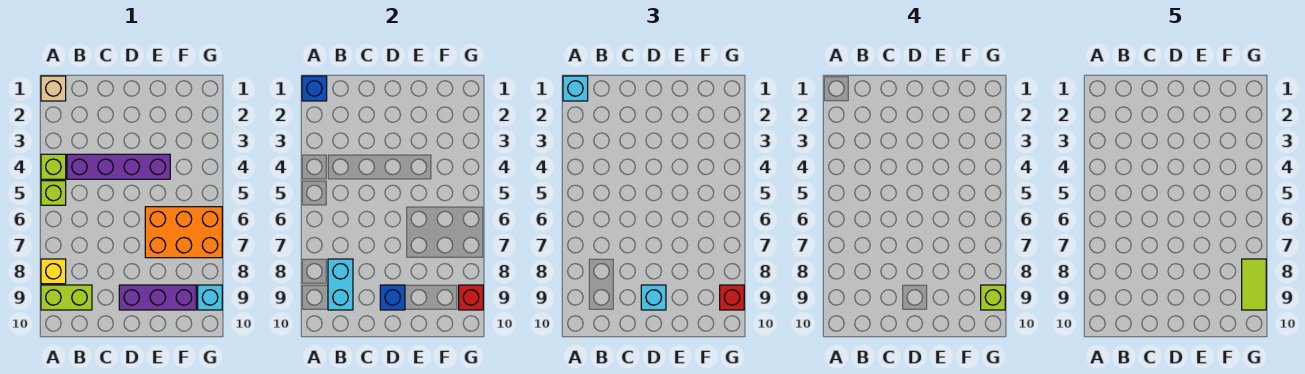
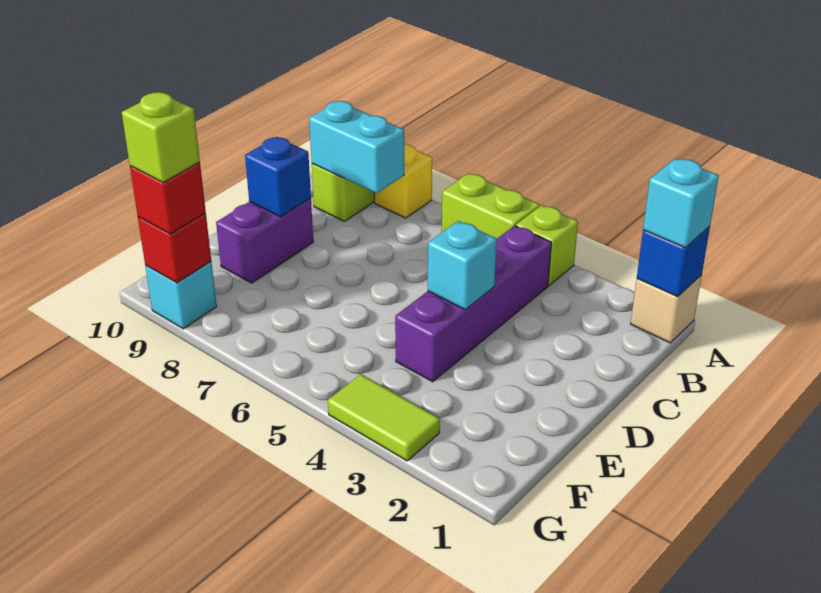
lime 1x1 brick [41,181,66,205] -> lime 1x2 brick [442,173,540,239]
purple 1x3 brick [119,285,196,310] -> purple 1x2 brick [216,198,313,283]
cyan 1x1 brick [641,285,666,310] -> cyan 1x1 brick moved to [428,221,497,309]
orange 2x3 brick [145,207,222,258] -> none
lime 1x2 tile [1242,259,1266,310] -> lime 1x2 tile moved to [328,374,440,461]

